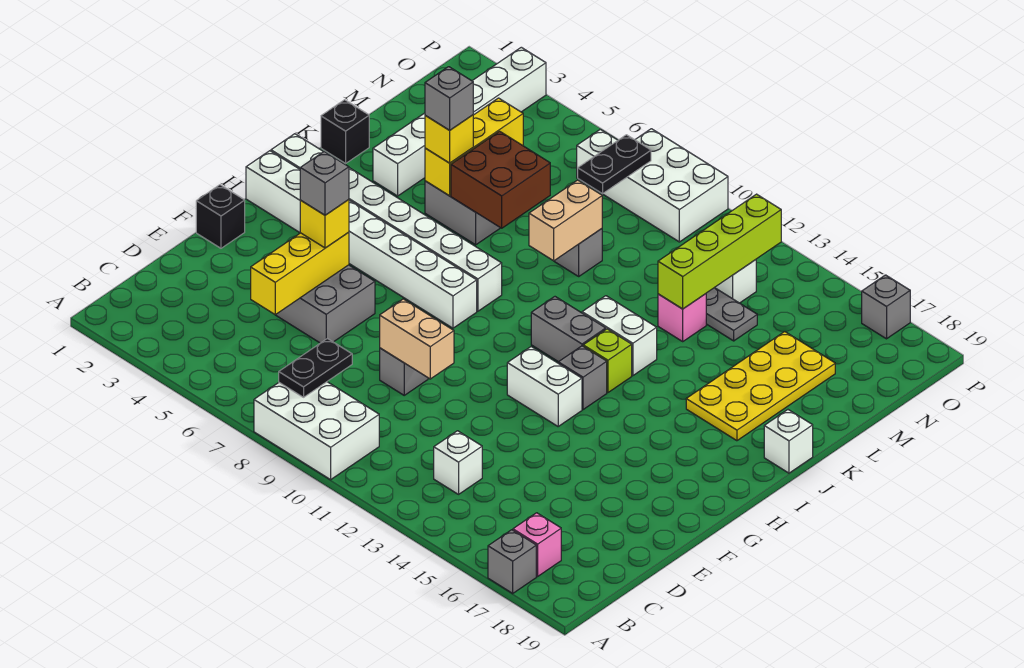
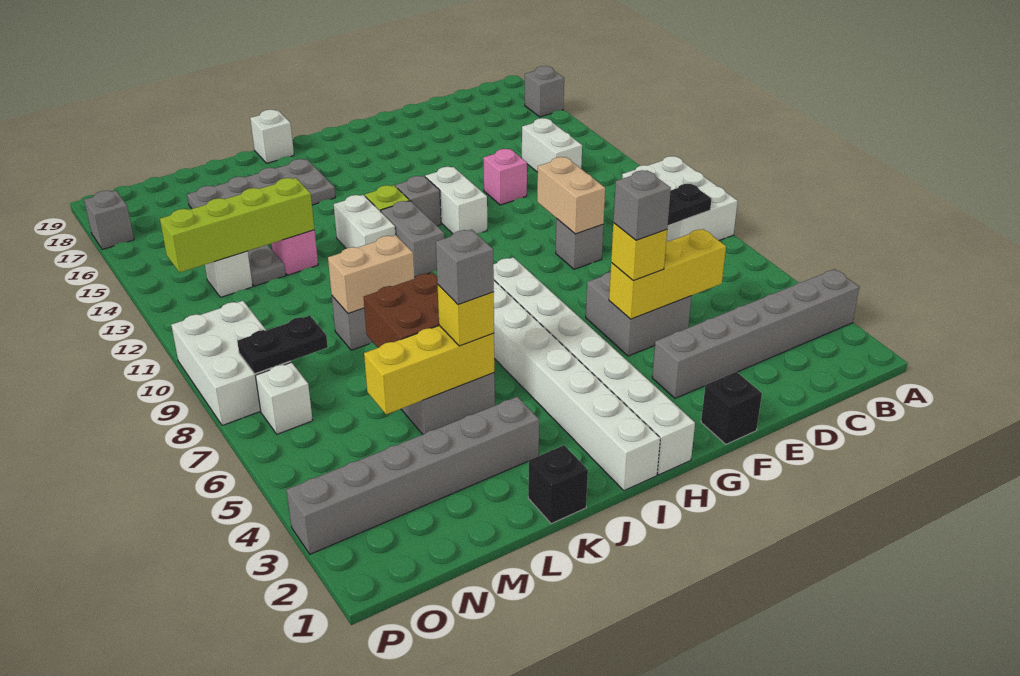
none -> grey 1x6 brick [652,269,859,398]
pink 1x1 brick [513,513,561,576] -> pink 1x1 brick moved to [483,149,527,205]
white 1x1 brick [434,431,482,494] -> white 1x2 brick [522,118,582,172]
yellow 2x4 plate [686,332,835,441] -> grey 2x4 plate [187,159,335,209]
white 1x6 brick [373,47,546,196] -> grey 1x6 brick [286,397,539,554]

